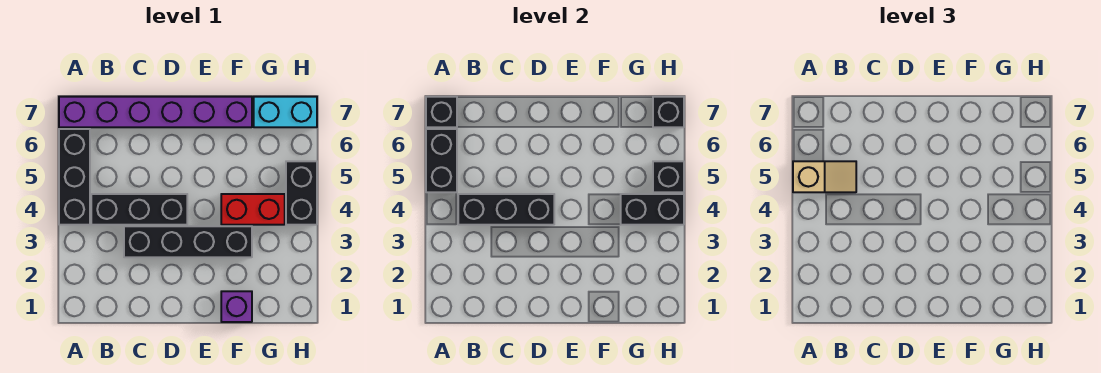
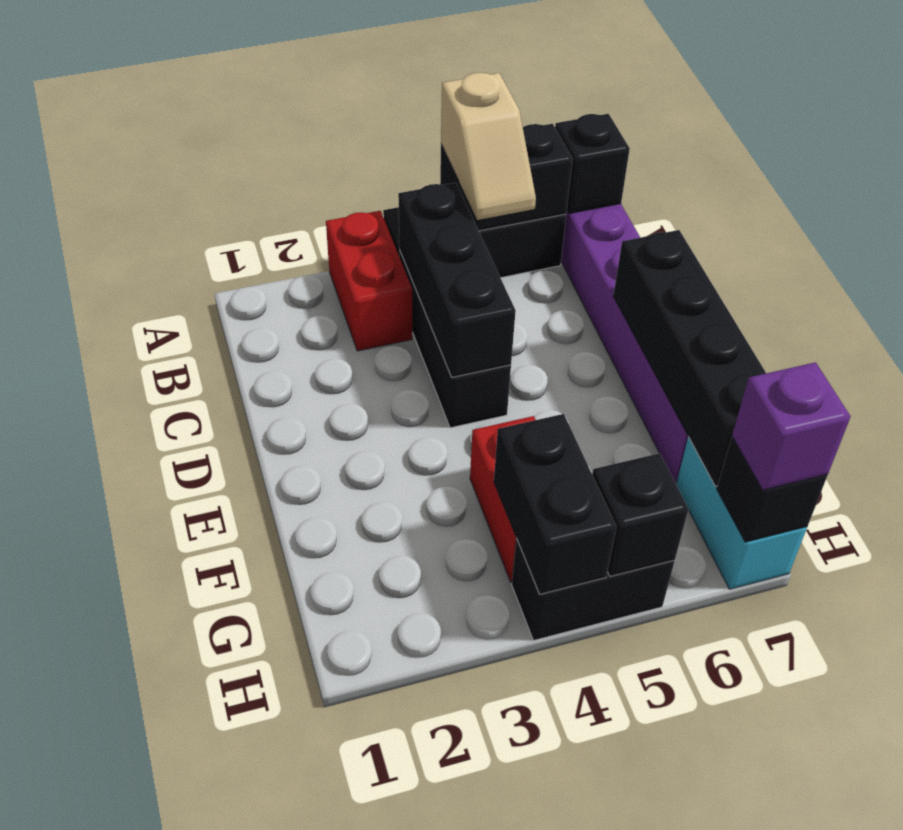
none -> red 1x2 brick [326,211,412,351]
black 1x4 brick [124,226,252,257] -> black 1x4 brick moved to [613,230,766,486]
purple 1x1 brick [221,291,252,322] -> purple 1x1 brick moved to [732,362,851,490]

